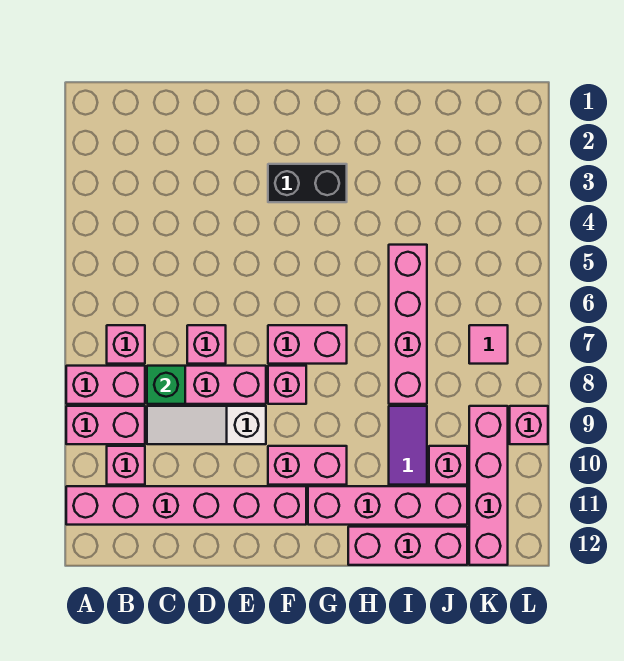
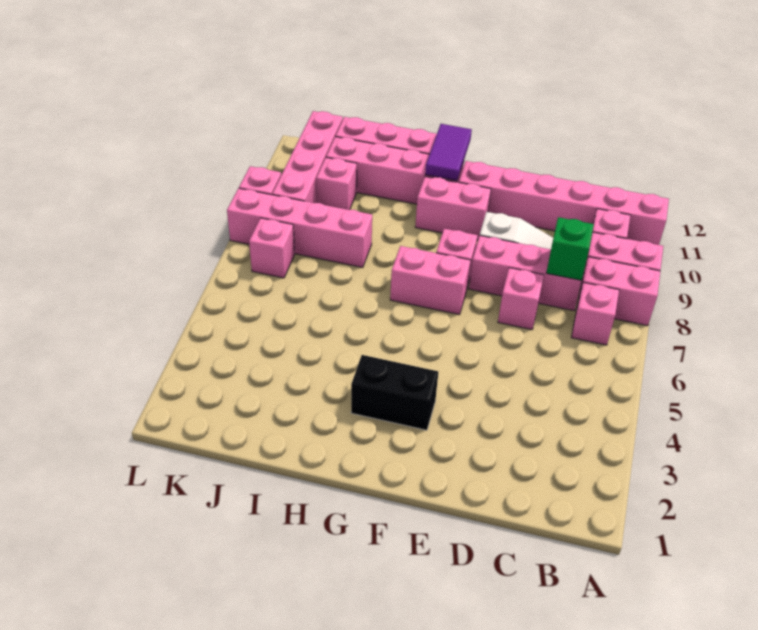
pink 1x4 brick [389,245,427,404] -> pink 1x4 brick turned to [227,188,372,268]
purple 1x2 tile [389,406,427,485] -> purple 1x2 tile moved to [425,124,472,181]
pink 1x1 tile [469,325,508,364] -> pink 1x1 brick [249,218,295,278]

